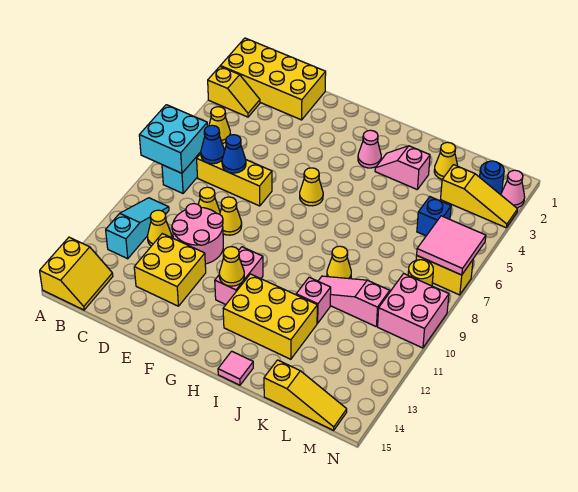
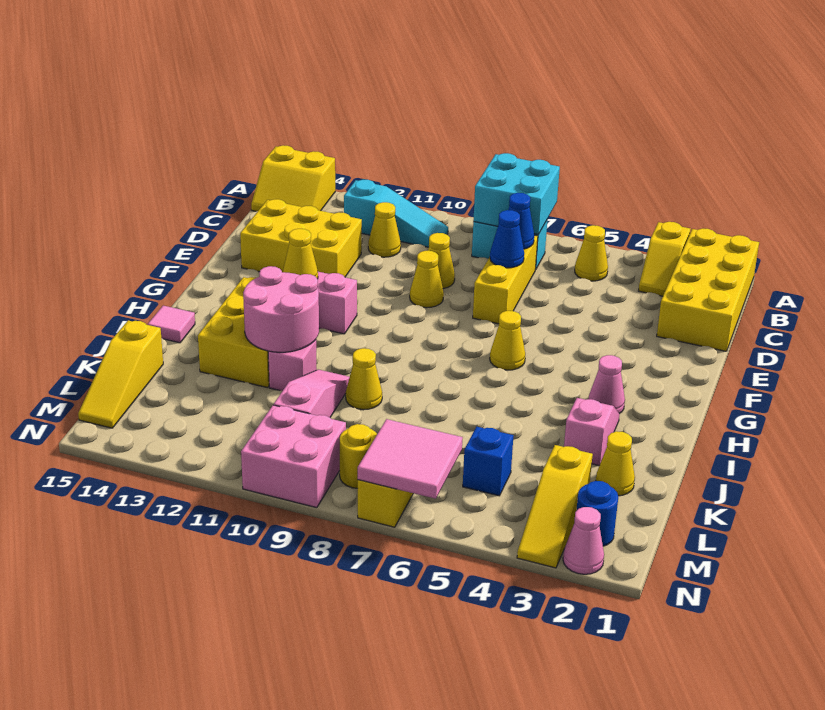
pink 2x2 round brick [172,204,223,264] -> pink 2x2 round brick moved to [243,266,319,352]
yellow 2x2 brick [134,234,206,306] -> yellow 2x3 brick [240,199,362,277]

